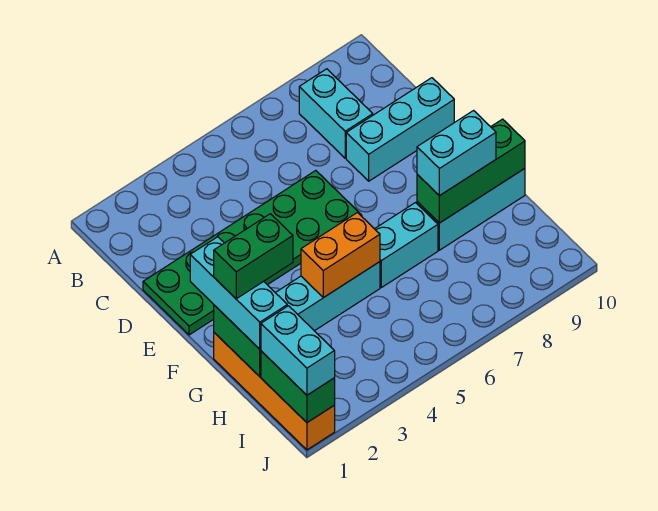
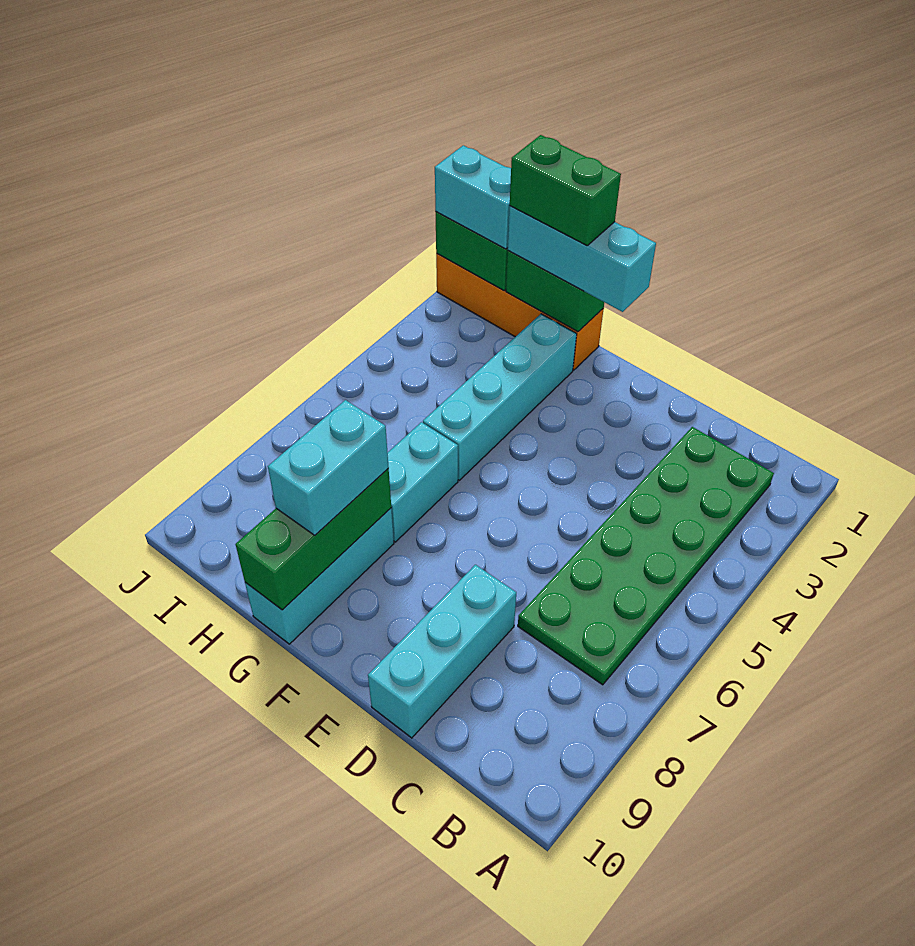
cyan 1x2 brick [299,69,373,158] -> none
green 2x6 plate [143,171,362,335] -> green 2x6 plate moved to [518,427,774,685]
green 1x2 brick [214,214,293,299] -> green 1x2 brick turned to [510,135,621,245]
orange 1x2 brick [301,213,380,298] -> none

